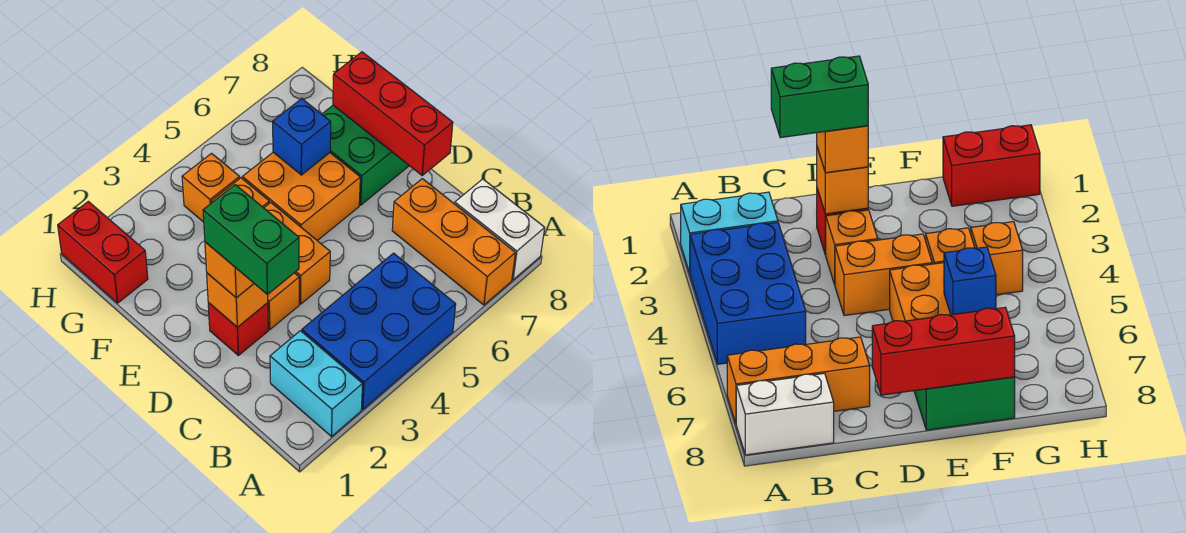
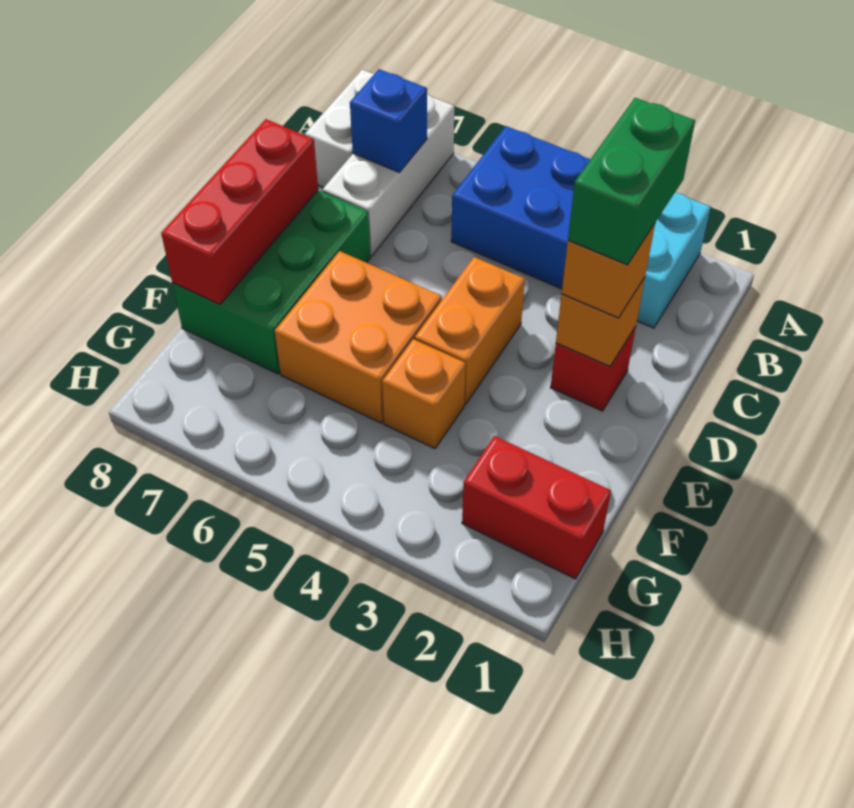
orange 1x3 brick [392,179,515,305] -> white 1x3 brick [322,94,454,256]
orange 1x1 brick [268,273,299,330] -> none
green 2x2 brick [322,105,409,205] -> green 2x3 brick [172,190,370,374]
blue 1x1 brick [273,99,331,175] -> blue 1x1 brick moved to [350,69,427,172]
red 1x2 brick [58,201,148,303] -> red 1x2 brick turned to [462,436,611,579]
orange 1x1 brick [182,153,240,222] -> none

